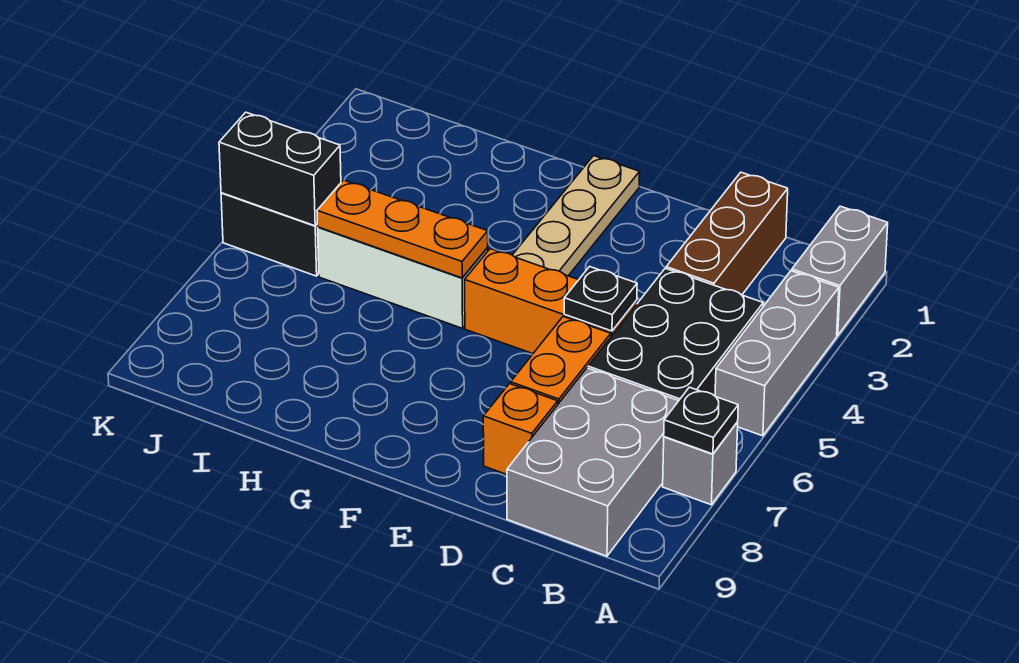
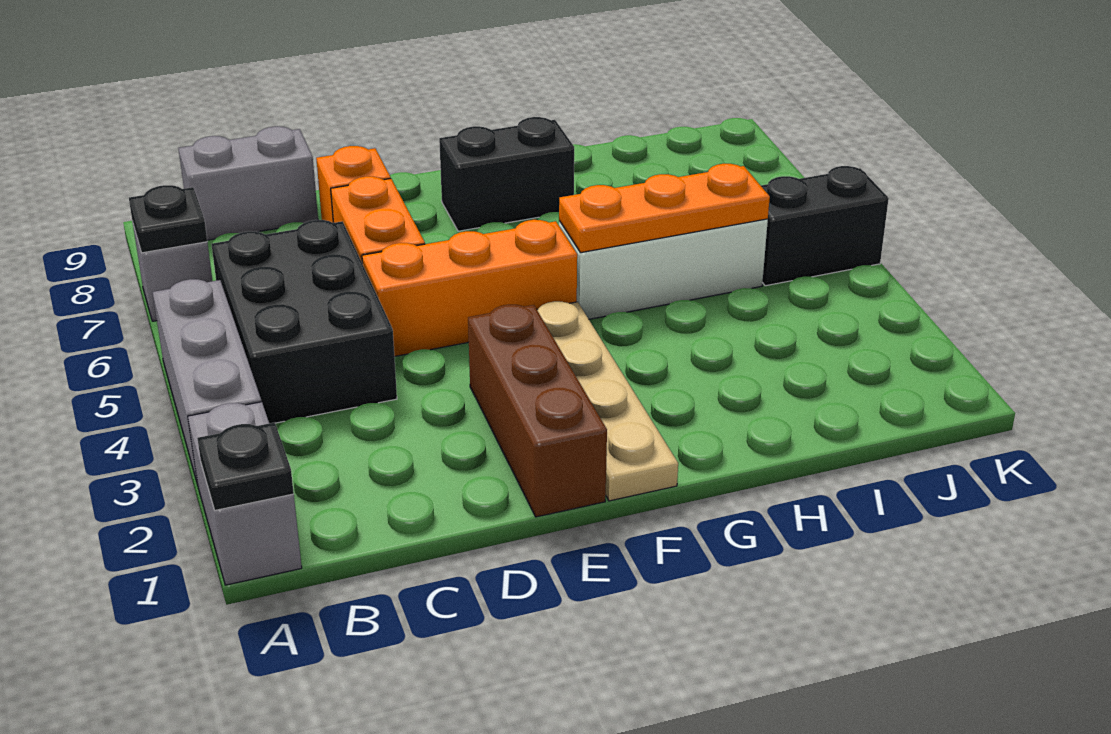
grey 2x3 brick [507,368,678,556] -> grey 1x2 brick [178,126,318,240]
brown 1x3 brick [666,172,788,295] -> brown 1x3 brick moved to [468,305,607,517]
black 1x1 plate [564,267,637,331] -> black 1x1 plate moved to [197,422,294,510]
black 1x2 brick [219,112,341,226] -> black 1x2 brick moved to [439,117,574,231]

